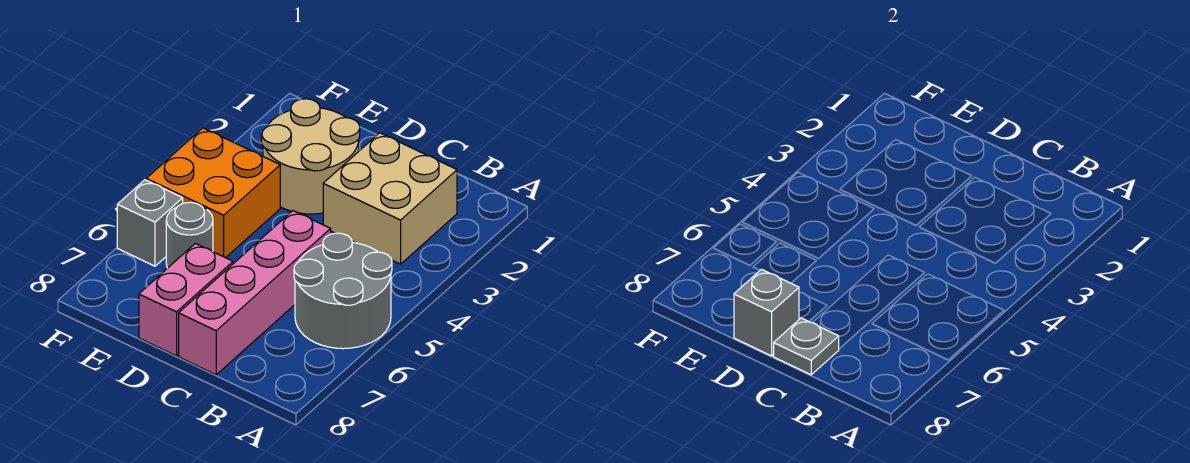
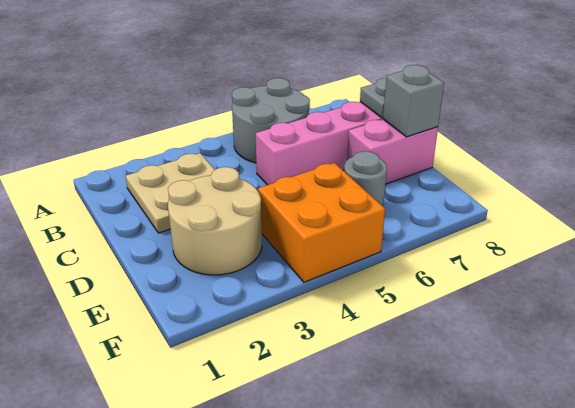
tan 2x2 brick [323,133,457,264] -> tan 2x2 plate [126,153,215,233]
grey 1x1 brick [117,180,183,266] -> none

